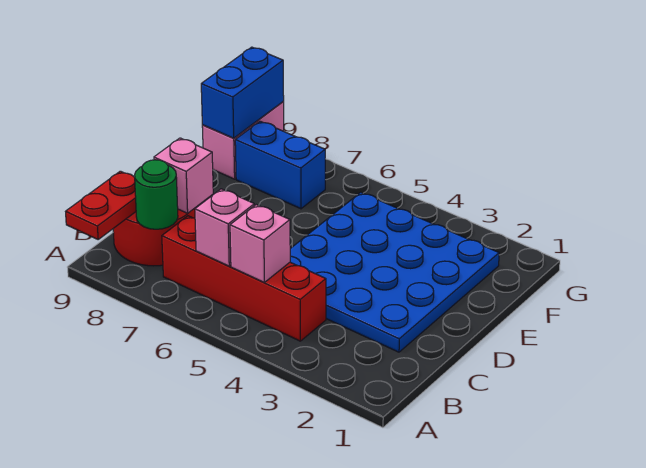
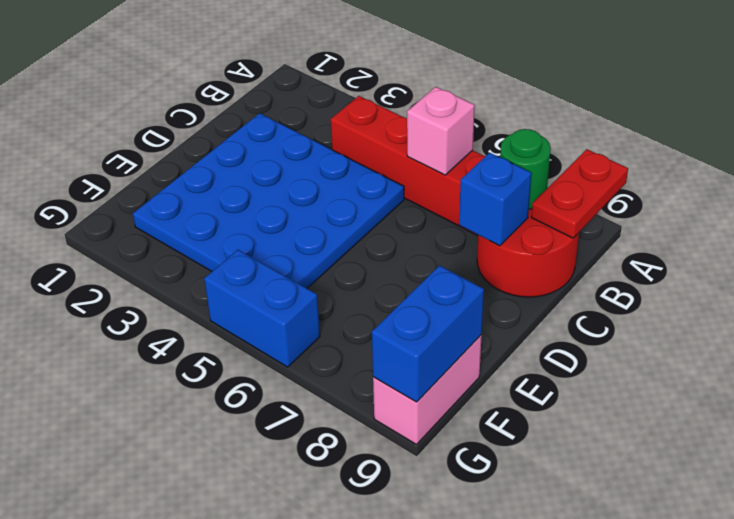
pink 1x1 brick [230,205,290,282] -> none
pink 1x1 brick [154,138,213,213] -> blue 1x1 brick [459,153,531,246]
blue 1x2 brick [235,121,325,209] -> blue 1x2 brick moved to [204,250,320,367]

